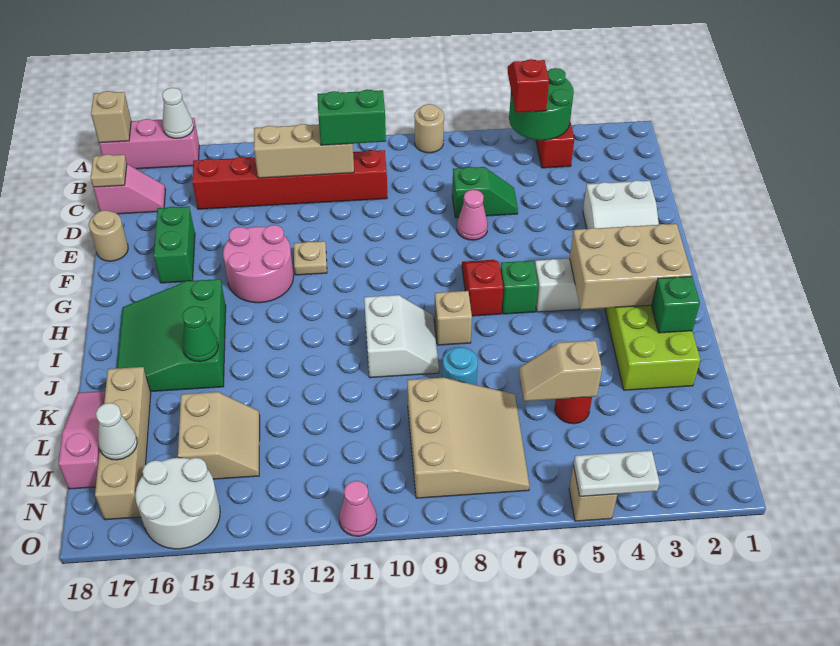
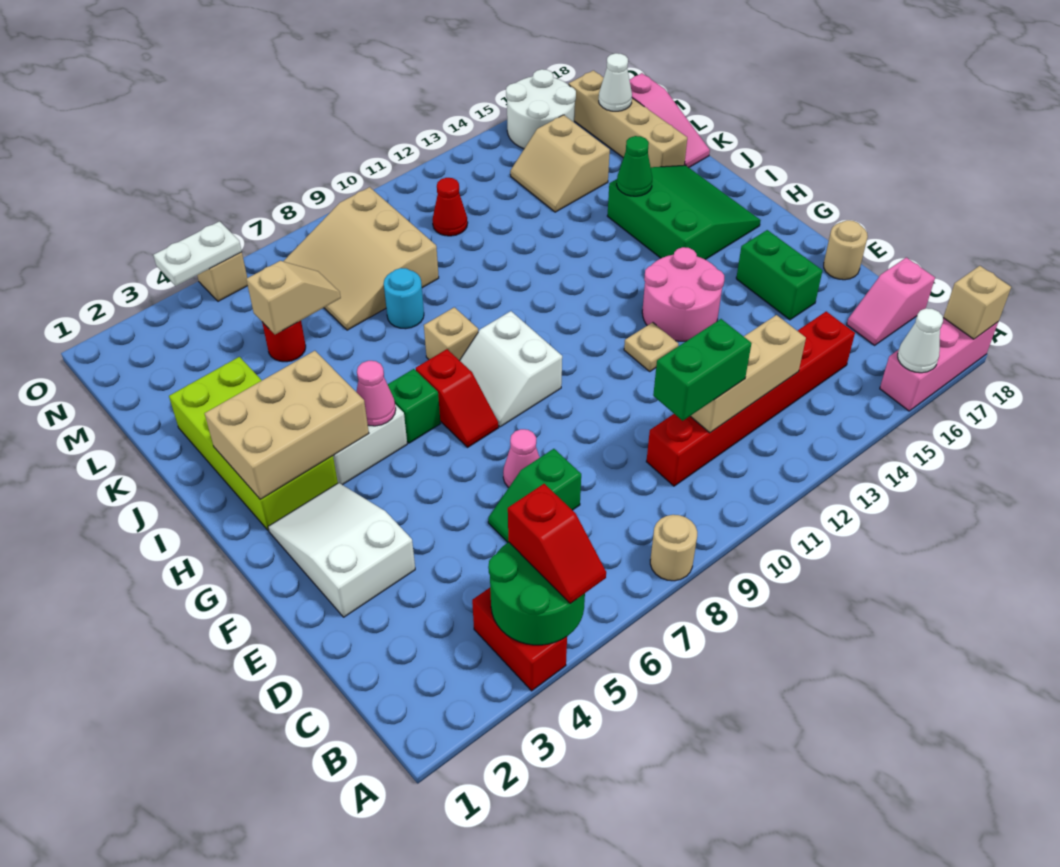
tan 1x1 plate [91,154,127,187] -> none
white 2x2 slope [364,295,439,378] -> white 2x2 slope moved to [460,311,562,427]
green 1x1 brick [652,276,700,333] -> none
none -> red 1x1 cone [432,178,468,236]
pink 1x1 cone [339,481,377,536] -> pink 1x1 cone moved to [356,361,396,426]

